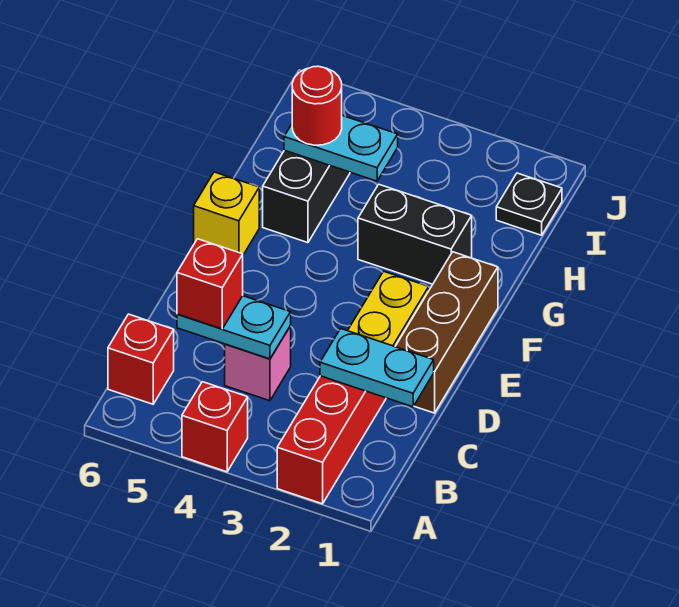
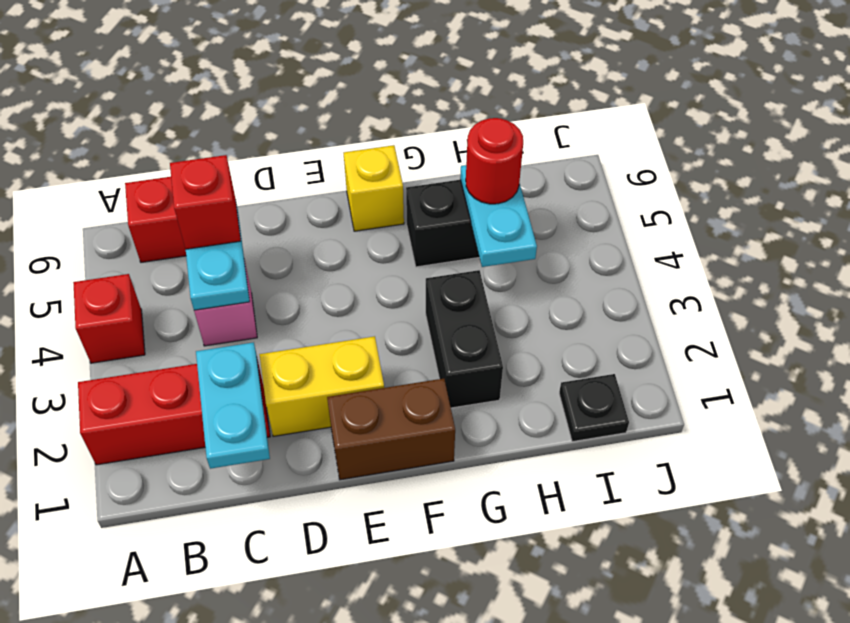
brown 1x3 brick [395,252,498,413] -> brown 1x2 brick [327,379,455,480]

